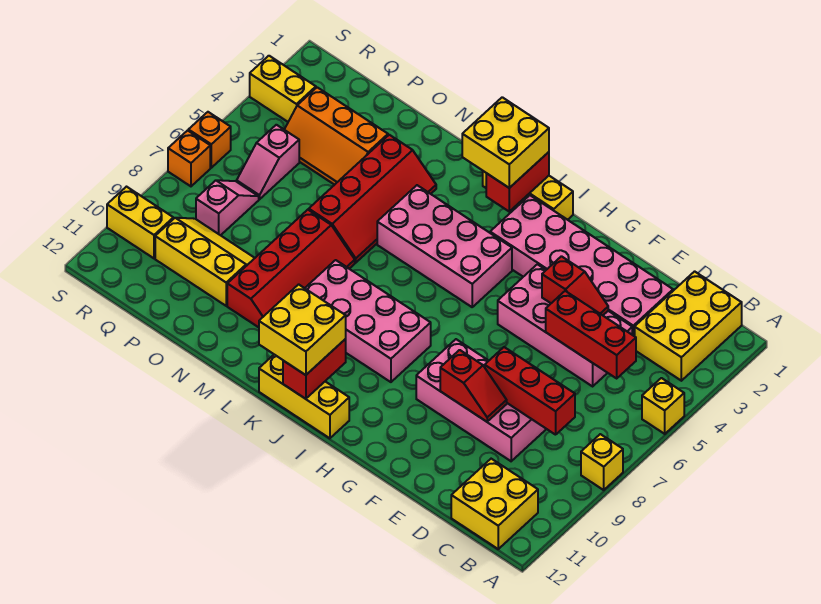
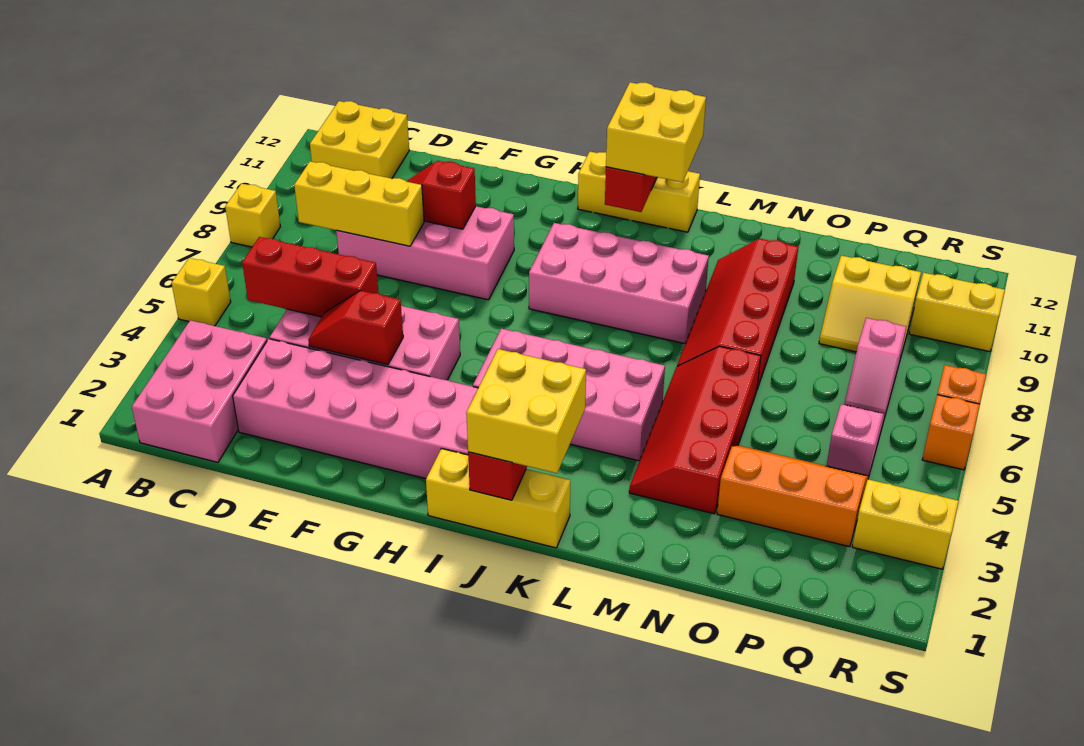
yellow 2x3 brick [635,271,742,381] -> pink 2x3 brick [132,320,267,462]
red 1x3 brick [485,347,575,435] -> yellow 1x3 brick [294,161,424,246]
yellow 2x3 slope [155,218,254,306] -> yellow 2x2 slope [819,256,921,355]

